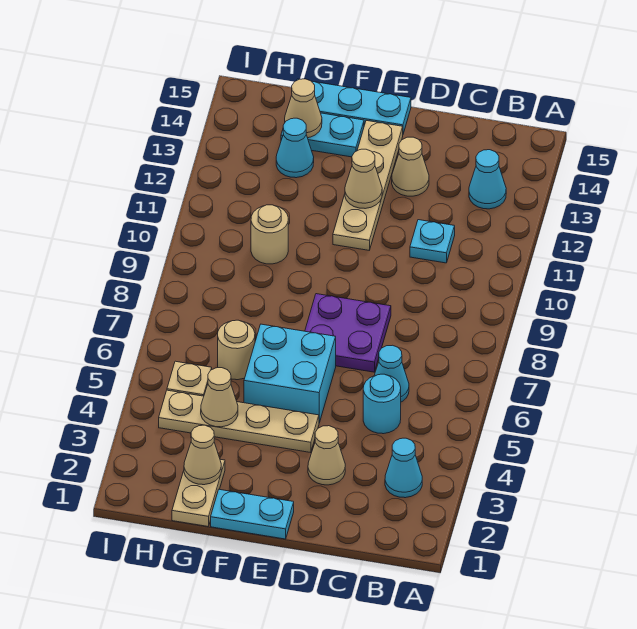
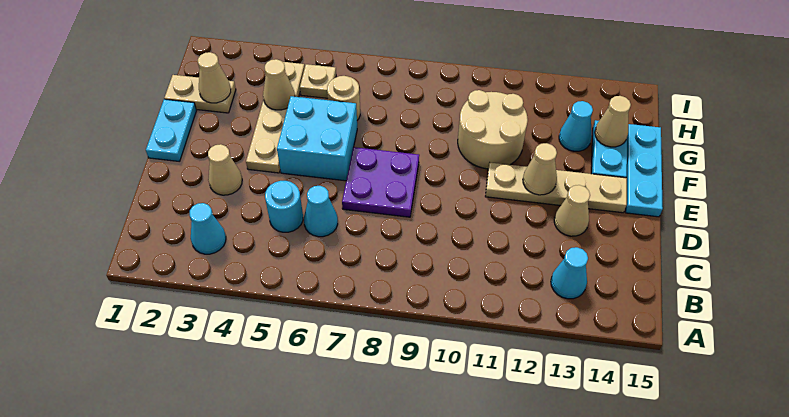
cyan 1x1 plate [410,220,455,263] -> none
tan 1x1 round brick [251,205,288,264] -> tan 2x2 round brick [458,90,528,169]

